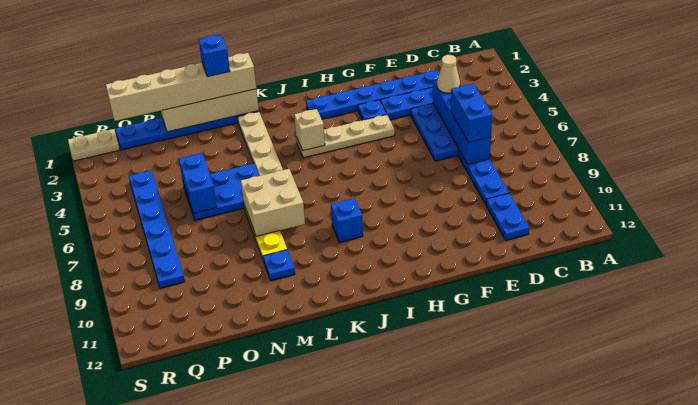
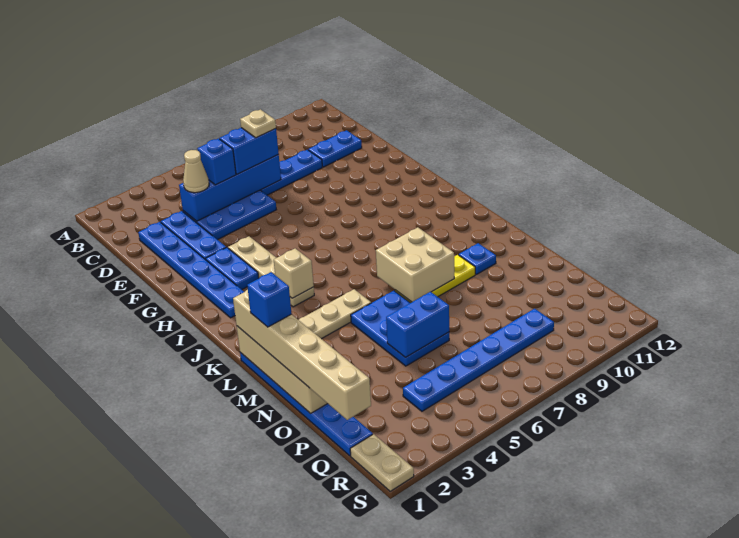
none -> tan 1x1 plate [240,109,276,138]
blue 1x1 plate [358,100,387,120] -> blue 1x2 plate [206,247,259,290]
blue 1x1 brick [331,198,363,242] -> blue 1x1 brick moved to [197,138,236,185]

